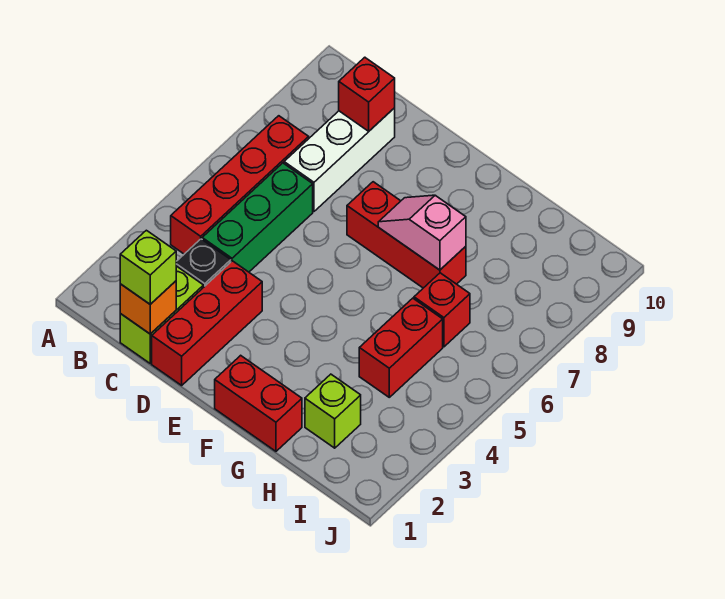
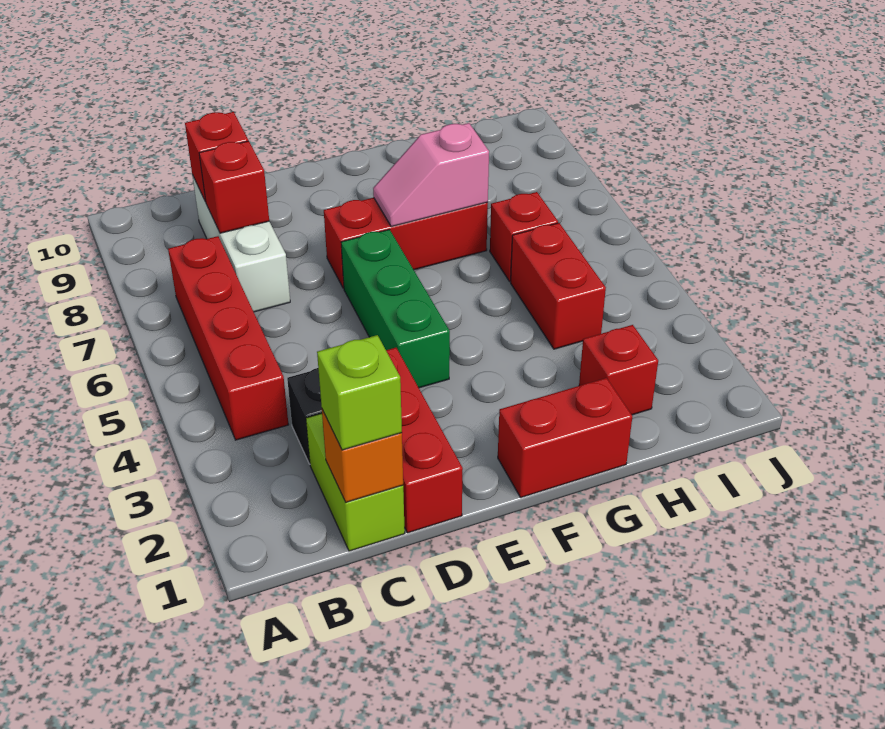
green 1x3 brick [202,163,313,272] -> green 1x3 brick moved to [341,230,450,388]
none -> red 1x1 brick [199,141,269,233]
lime 1x1 brick [305,374,361,448] -> red 1x1 brick [579,325,658,415]

